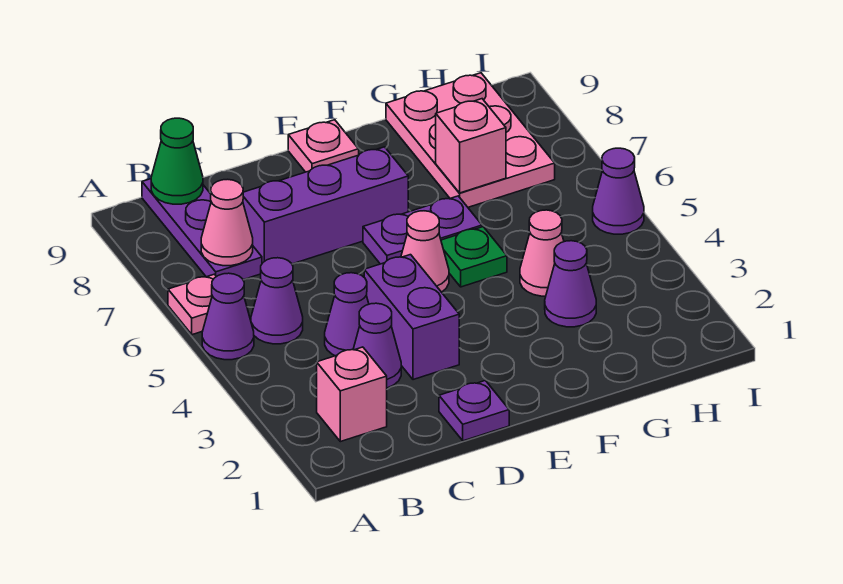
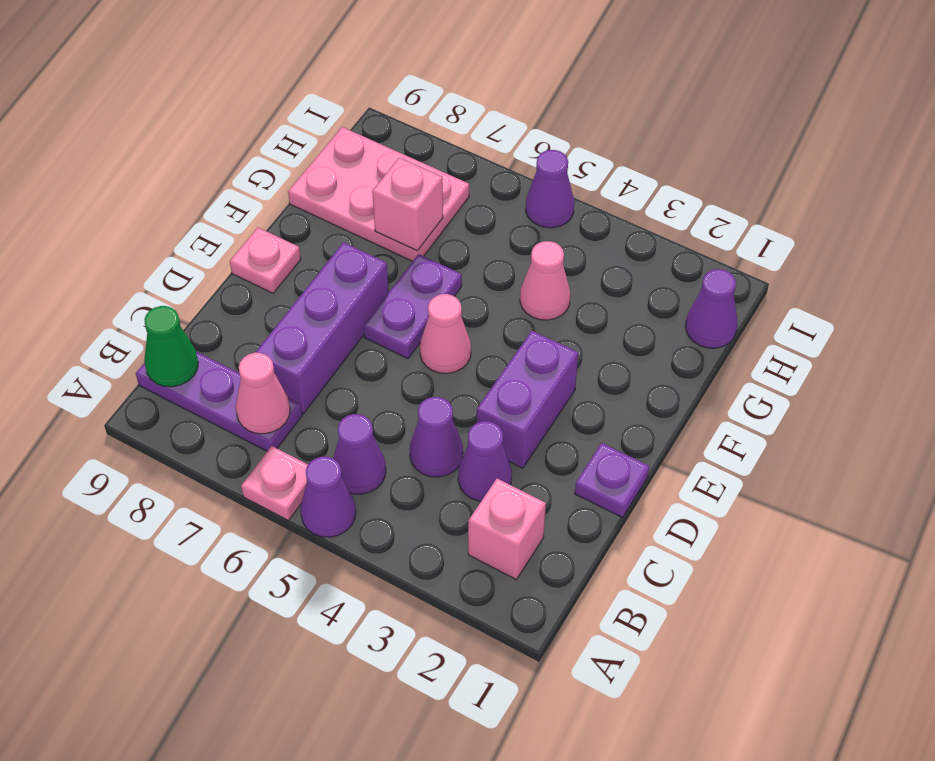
purple 1x2 brick [364,255,459,380] -> purple 1x2 brick turned to [477,331,578,468]
green 1x1 plate [441,227,507,287] -> none
purple 1x1 cone [545,241,596,327] -> purple 1x1 cone moved to [686,269,738,348]

